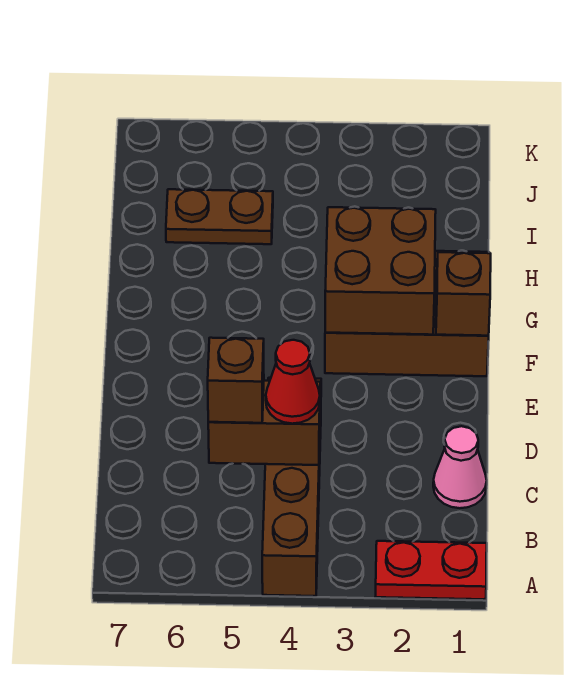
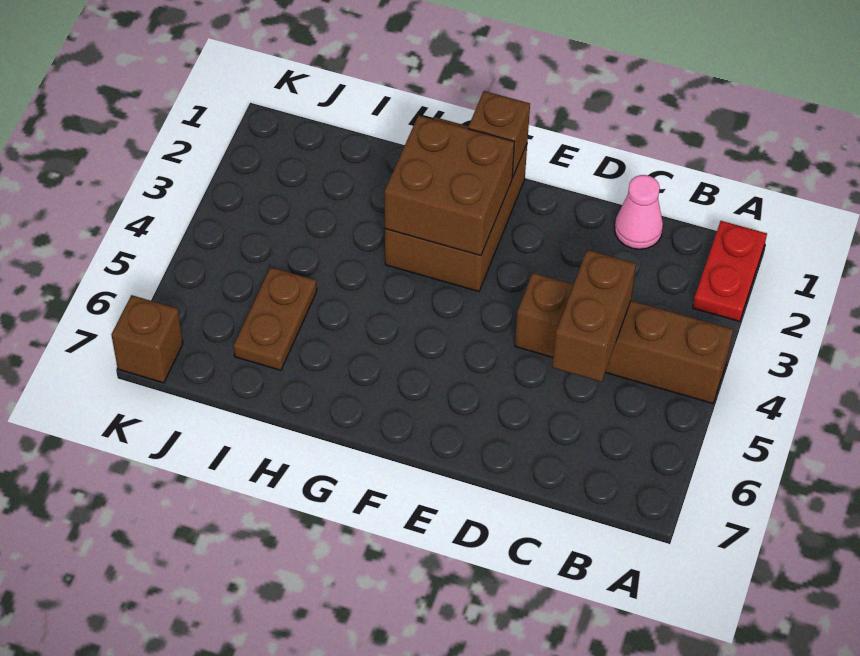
red 1x1 cone [266,340,320,424] -> none
brown 1x1 brick [208,338,264,423] -> brown 1x1 brick moved to [111,295,183,383]

